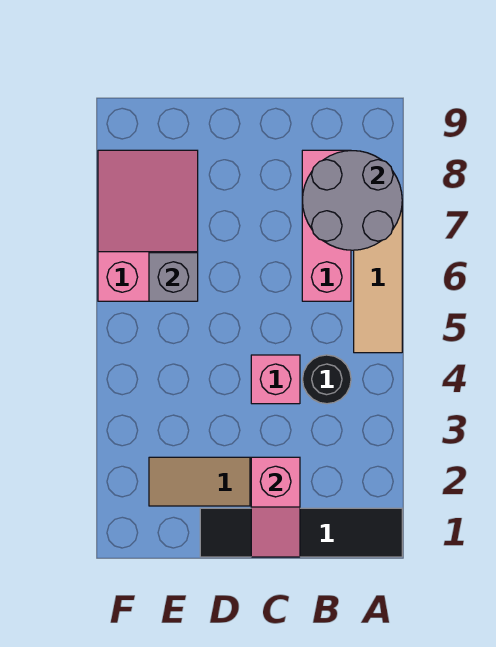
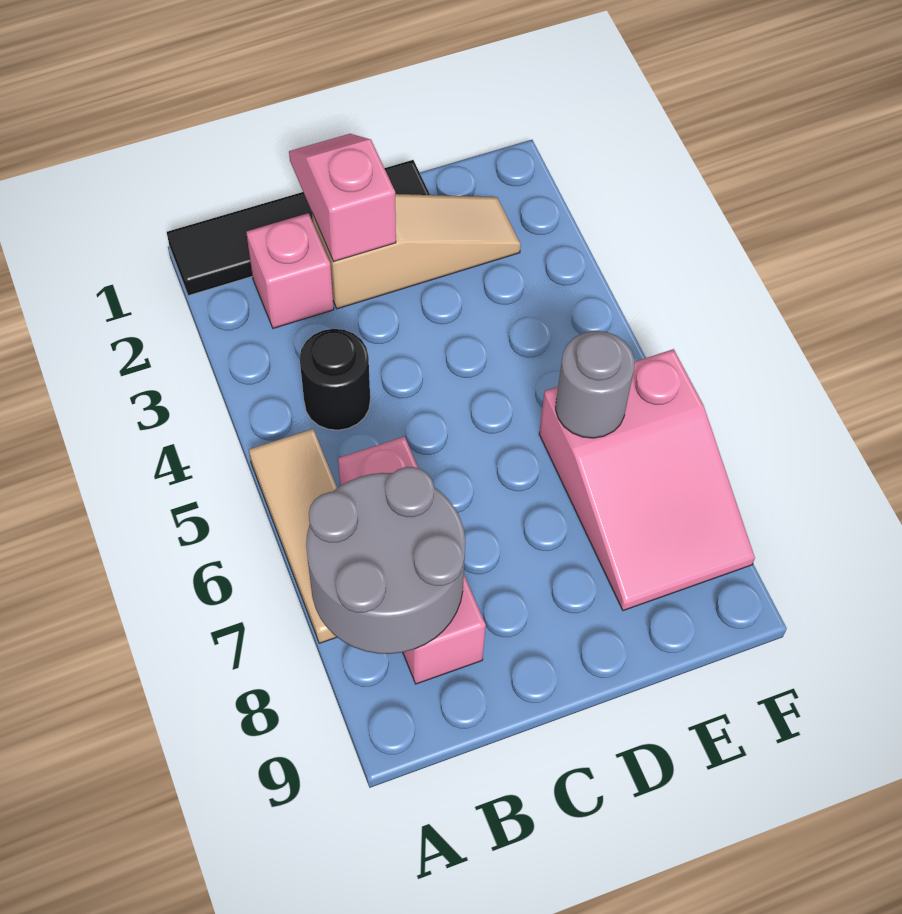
pink 1x1 brick [251,355,300,404] -> pink 1x1 brick moved to [246,213,334,328]
grey 1x1 brick [149,253,198,301] -> grey 1x1 round brick [556,331,635,438]

